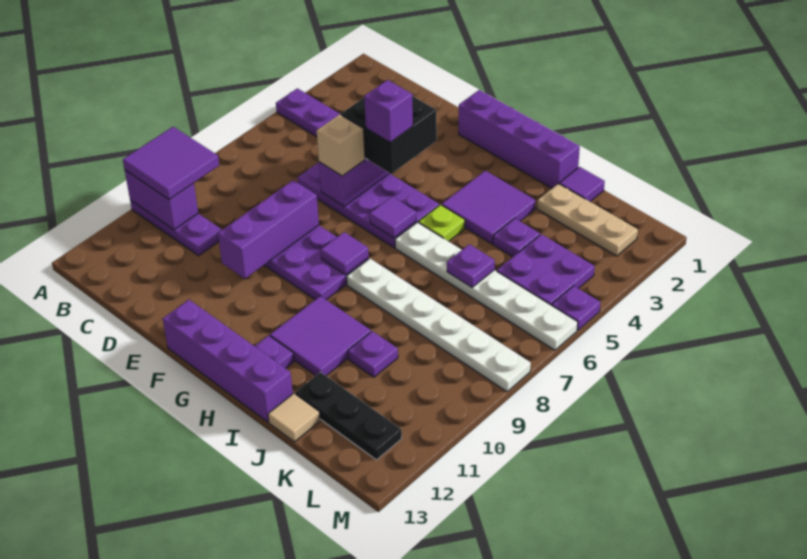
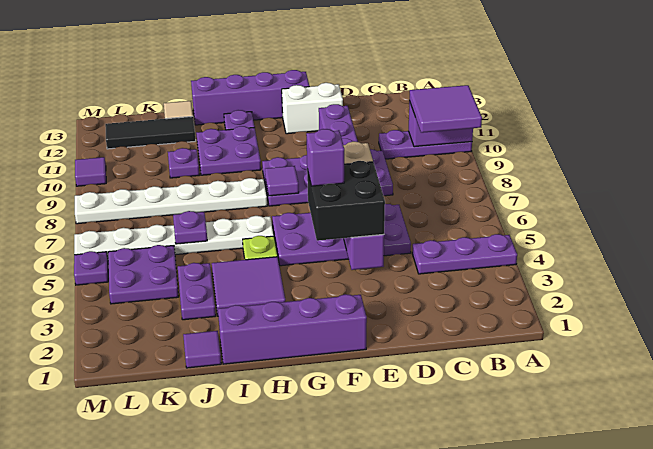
none -> white 1x2 brick [282,83,343,134]
purple 1x1 tile [369,197,416,238] -> purple 1x1 tile moved to [75,157,106,186]
purple 2x2 tile [270,296,371,376] -> purple 2x2 plate [196,126,261,175]
tan 1x3 plate [537,184,638,256] -> none
purple 1x1 plate [493,218,540,257] -> purple 1x2 plate [178,263,216,320]
black 1x3 plate [295,372,402,460] -> black 1x3 tile [105,116,196,149]

